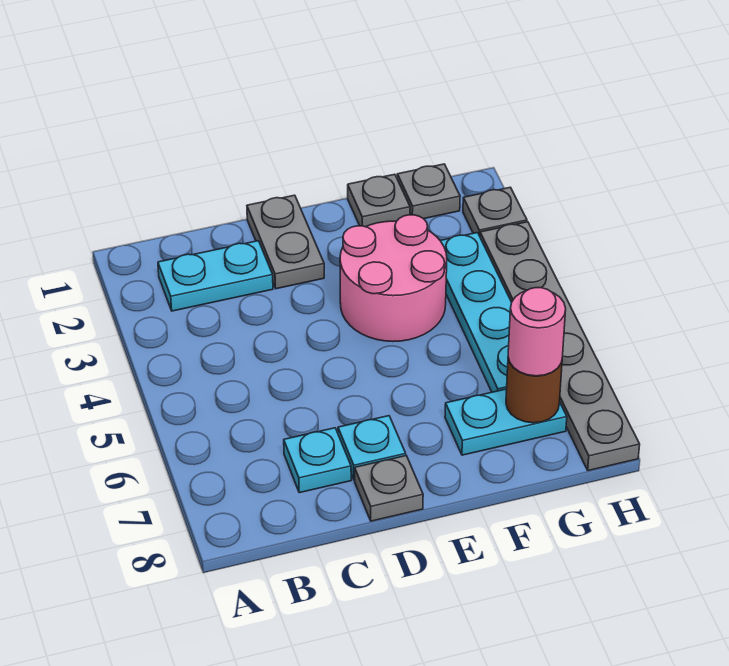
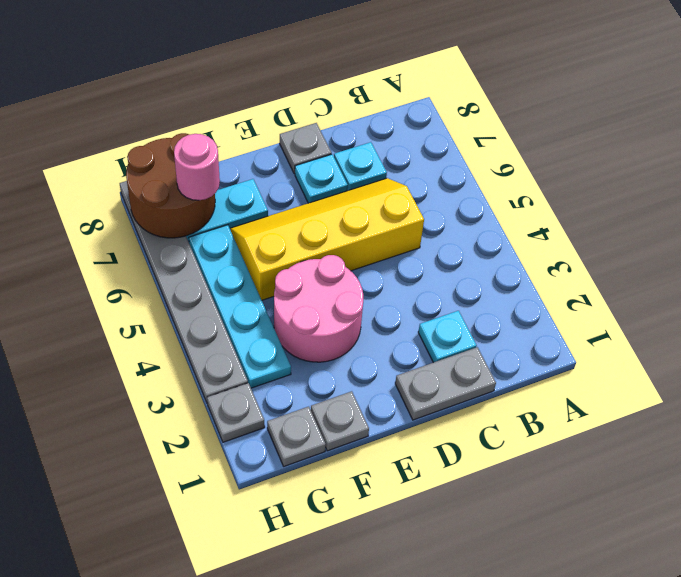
cyan 1x2 plate [158,241,273,311] -> cyan 1x1 plate [418,311,477,363]
none -> yellow 2x4 slope [230,178,424,300]
grey 1x2 plate [247,195,324,289] -> grey 1x2 plate turned to [395,347,496,420]
brown 1x1 round brick [506,358,562,423] -> brown 2x2 round brick [126,133,215,238]

